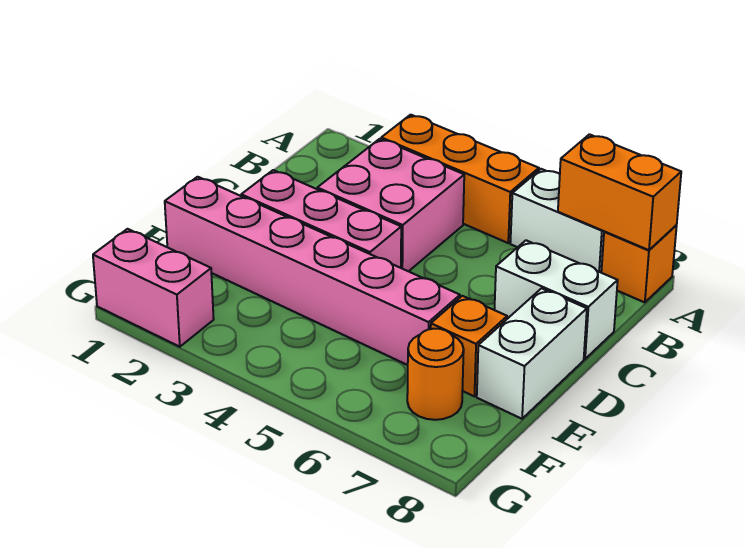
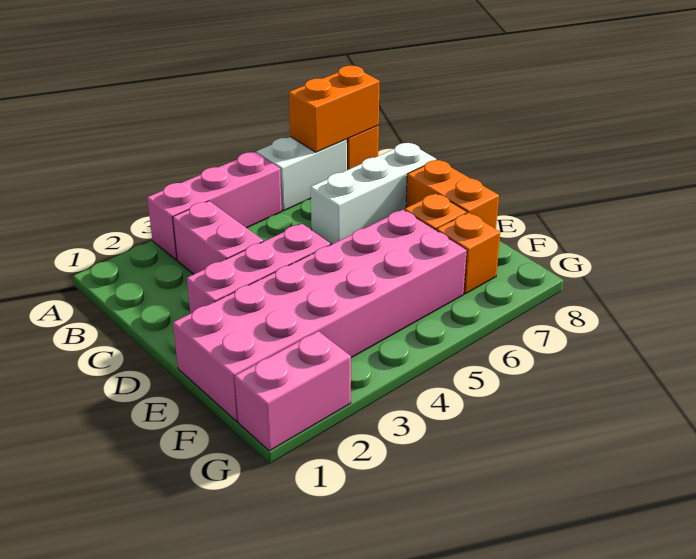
orange 1x3 brick [381,115,539,243] -> pink 1x3 brick [147,152,282,260]
pink 2x2 brick [317,139,464,271] -> pink 1x2 brick [173,201,263,274]
white 1x2 brick [494,240,618,359] -> white 1x3 brick [311,143,436,244]
white 1x2 brick [477,288,587,419] -> orange 1x2 brick [406,160,499,229]
pink 1x6 brick [165,177,460,365] -> pink 2x6 brick [173,210,467,421]
orange 1x1 round brick [407,329,464,420] -> orange 1x1 brick [436,213,500,294]

